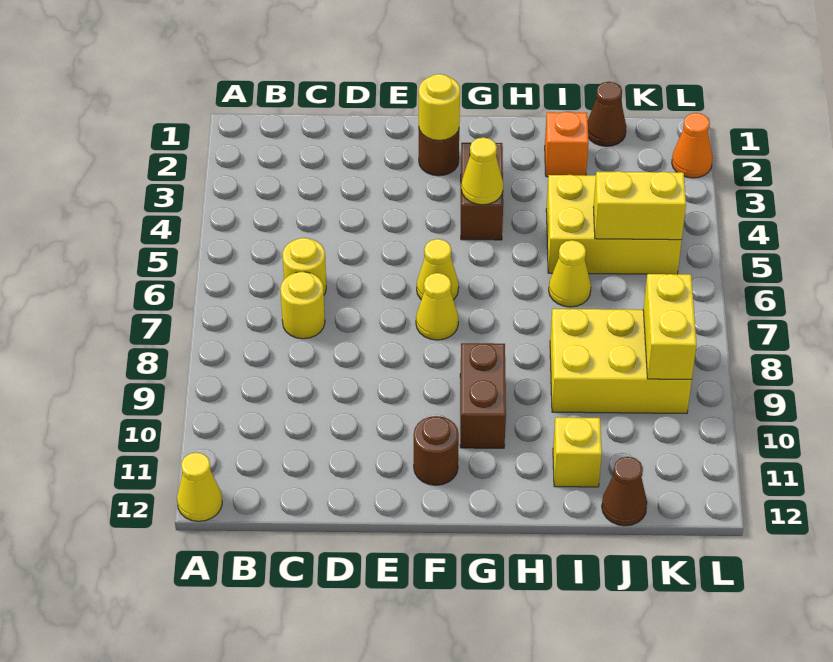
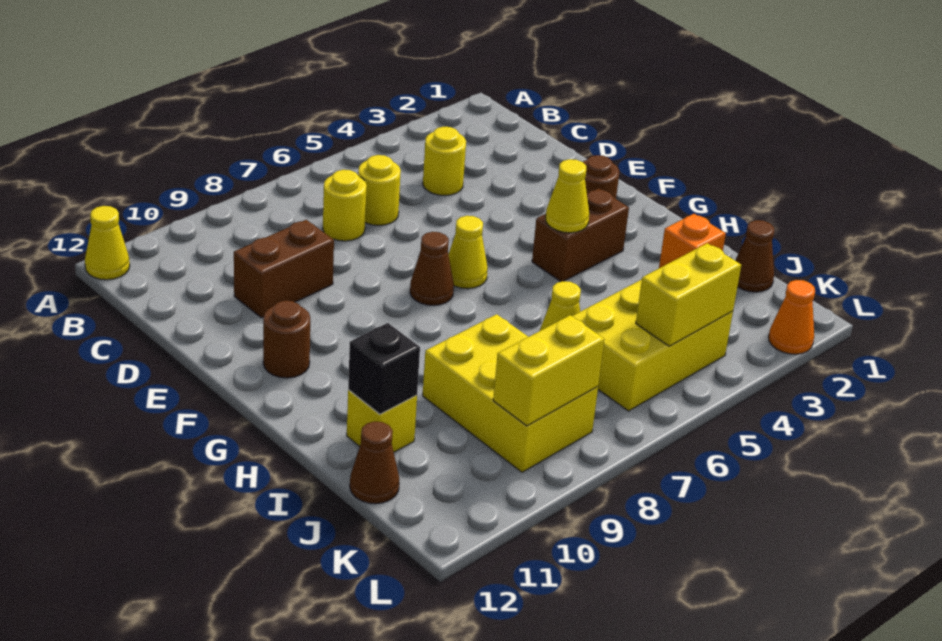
yellow 1x1 round brick [419,74,460,140] -> yellow 1x1 round brick moved to [423,127,466,195]
yellow 1x1 cone [416,273,458,340] -> brown 1x1 cone [410,232,454,305]
brown 1x2 brick [460,343,506,448] -> brown 1x2 brick moved to [234,220,334,318]
yellow 2x3 brick [546,175,682,274] -> yellow 2x3 brick turned to [572,279,733,411]
none -> black 1x1 brick [348,323,420,414]
yellow 1x2 brick [593,171,686,240] -> yellow 1x2 brick turned to [636,243,741,346]

